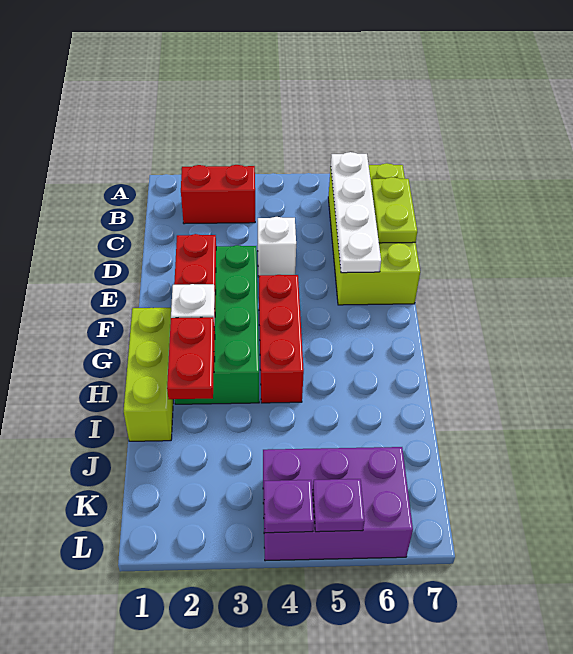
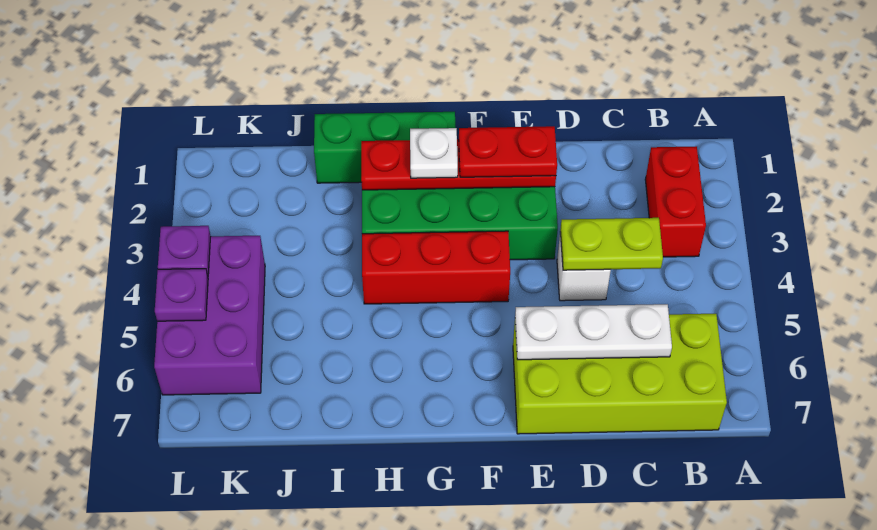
white 1x4 plate [331,152,381,273] -> white 1x3 plate [515,304,672,360]
lime 1x2 plate [371,177,417,243] -> lime 1x2 plate moved to [560,218,663,270]
lime 1x3 brick [124,308,173,441] -> green 1x3 brick [314,112,456,183]
red 1x2 plate [167,317,214,399] -> red 1x2 plate moved to [459,126,557,177]

